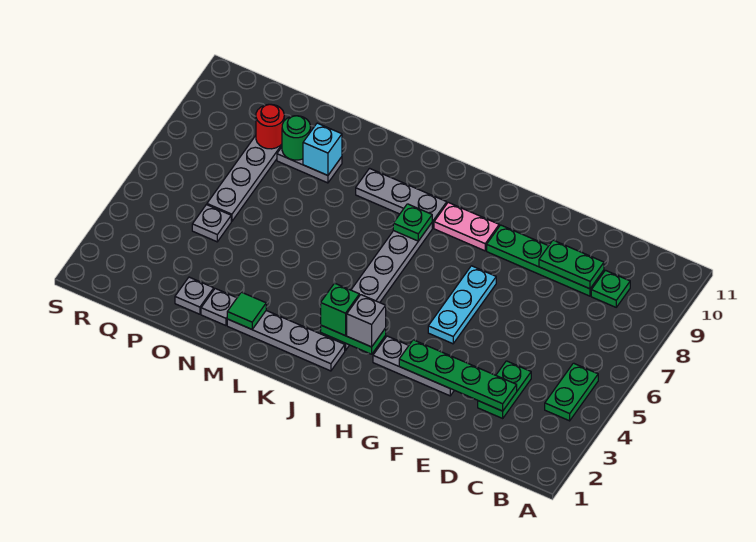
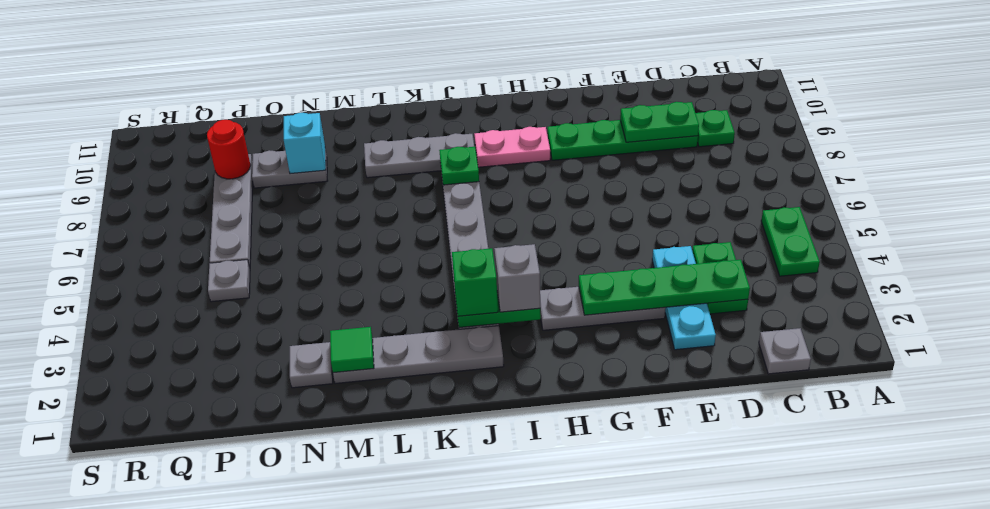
cyan 1x3 plate [428,266,496,344] -> cyan 1x3 plate moved to [652,246,716,350]
grey 1x1 plate [175,277,214,314] -> grey 1x1 plate moved to [759,328,811,374]
green 1x1 round brick [282,116,310,160] -> none

